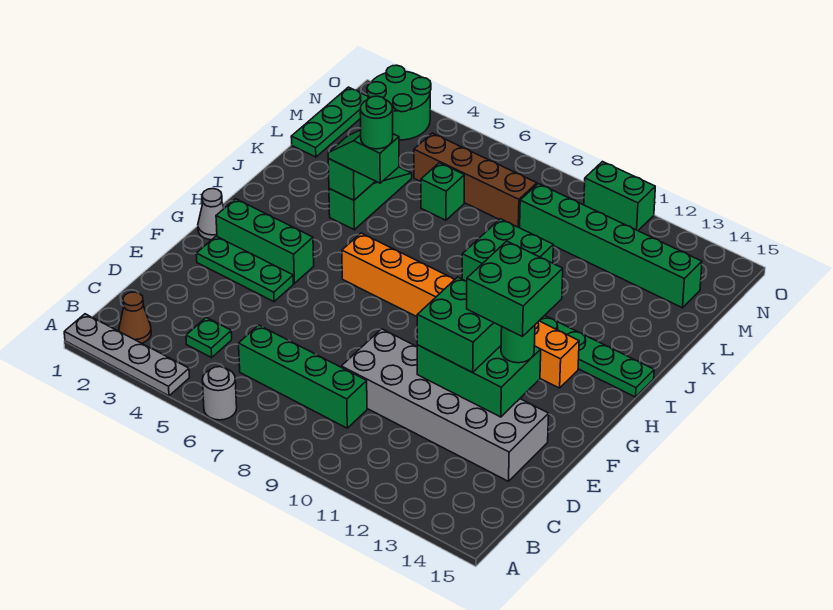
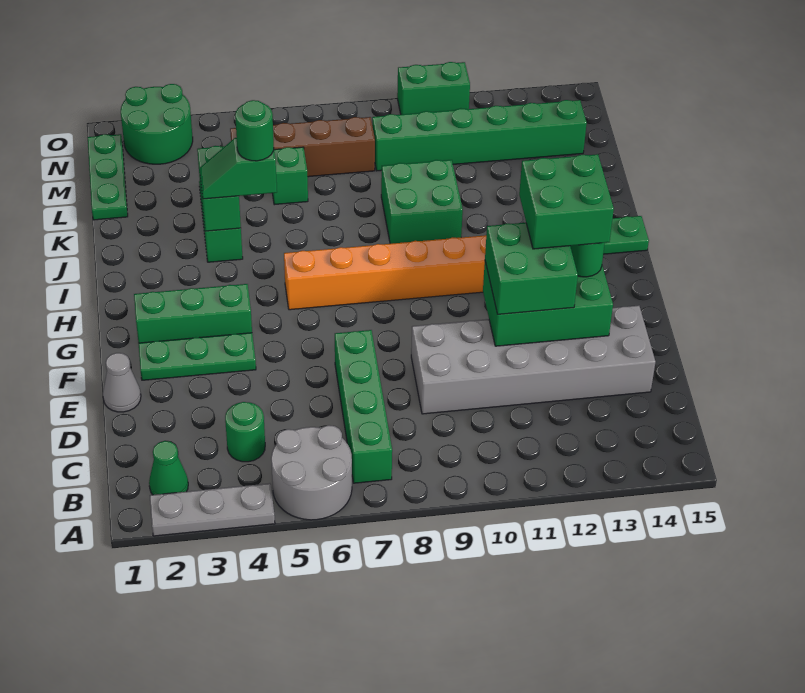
grey 1x4 plate [64,314,189,396] -> grey 1x3 plate [150,483,275,536]
grey 1x1 round brick [202,367,237,420] -> grey 2x2 round brick [271,425,352,520]
brown 1x1 cone [119,292,151,343] -> green 1x1 cone [149,441,188,495]
green 1x1 plate [186,318,232,358] -> green 1x1 round brick [225,402,265,462]
green 1x4 brick [239,325,367,428] -> green 1x4 brick turned to [335,330,392,483]
grey 1x1 cone [198,189,224,240] -> grey 1x1 cone moved to [103,353,141,412]

